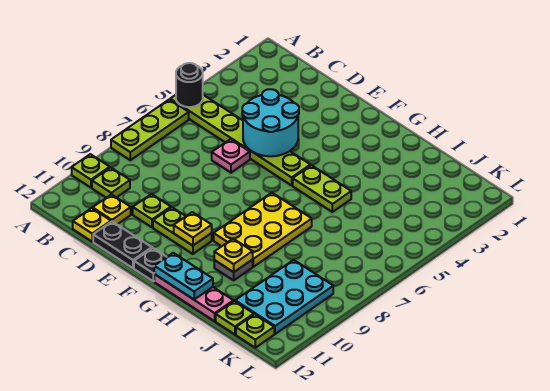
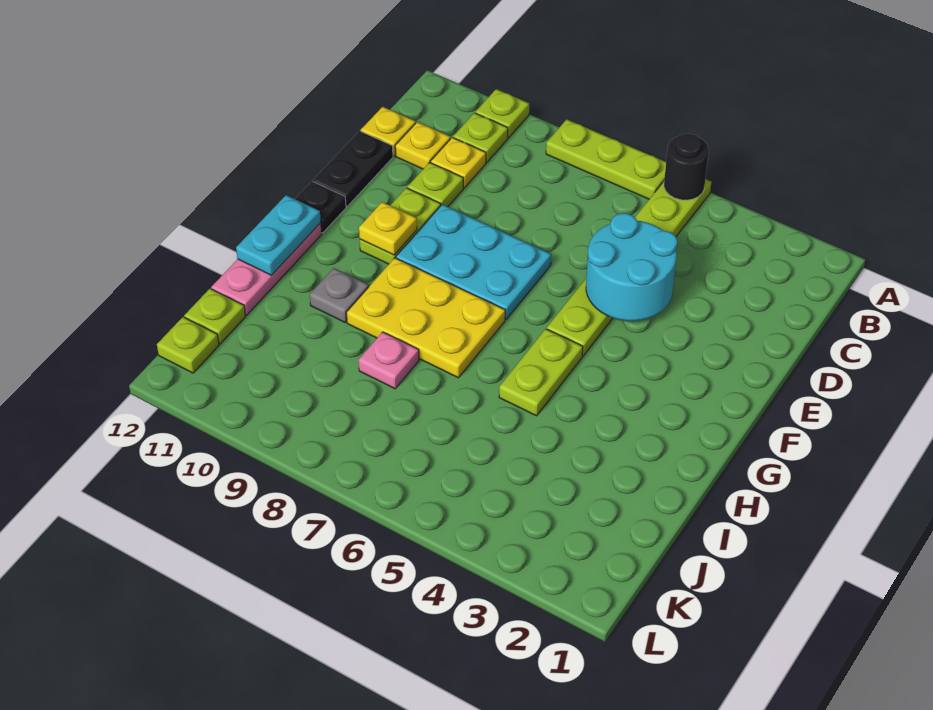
pink 1x1 plate [212,139,250,173] -> pink 1x1 plate moved to [359,332,419,389]
yellow 1x1 plate [214,239,253,272] -> yellow 1x1 plate moved to [431,137,486,188]
cyan 2x3 plate [235,260,333,334] -> cyan 2x3 plate moved to [396,204,551,319]

